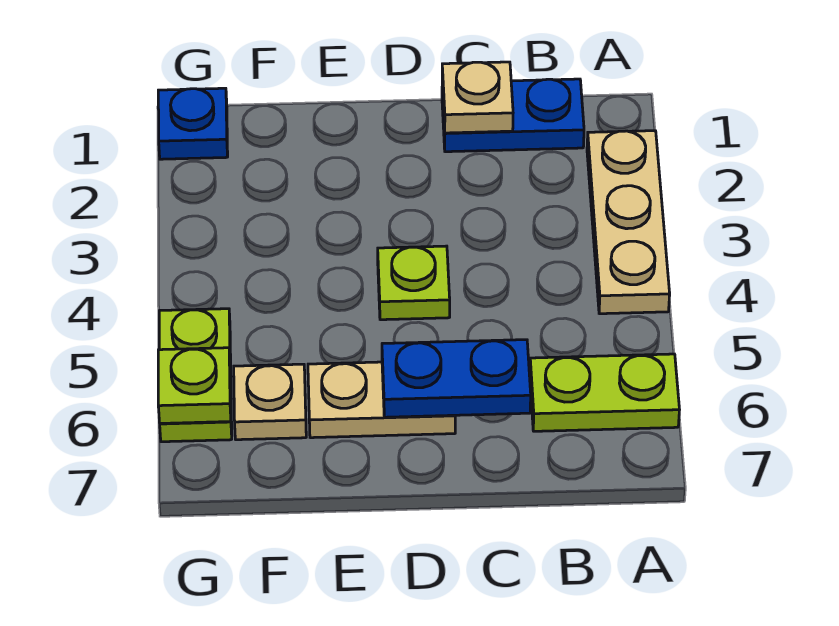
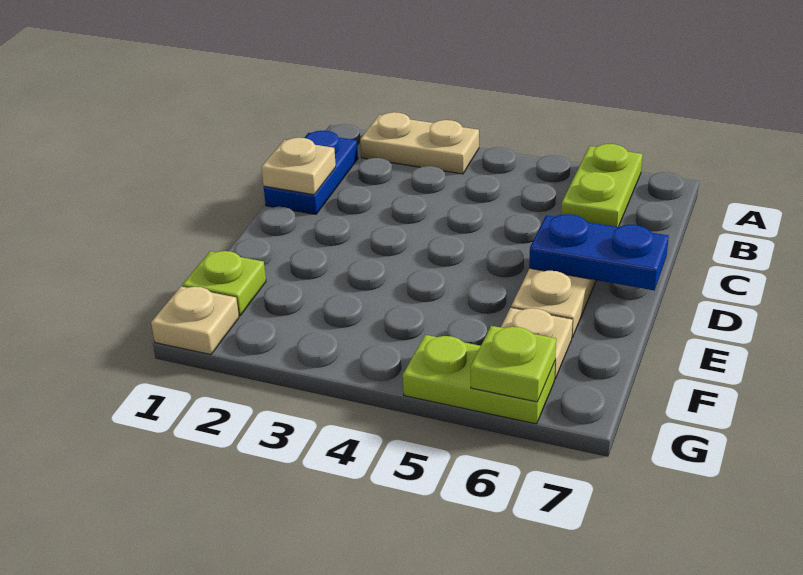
tan 1x3 plate [587,131,670,314] -> tan 1x2 plate [360,112,479,174]
blue 1x2 plate [382,340,531,417] -> blue 1x2 plate turned to [529,214,669,290]
lime 1x1 plate [378,246,450,320] -> lime 1x1 plate moved to [182,251,266,316]
blue 1x1 plate [158,88,228,159] -> tan 1x1 plate [151,287,239,355]

